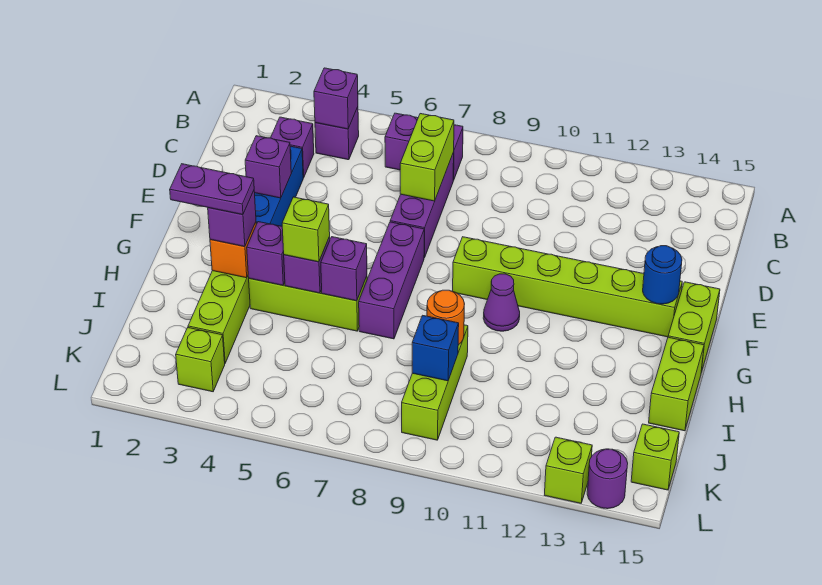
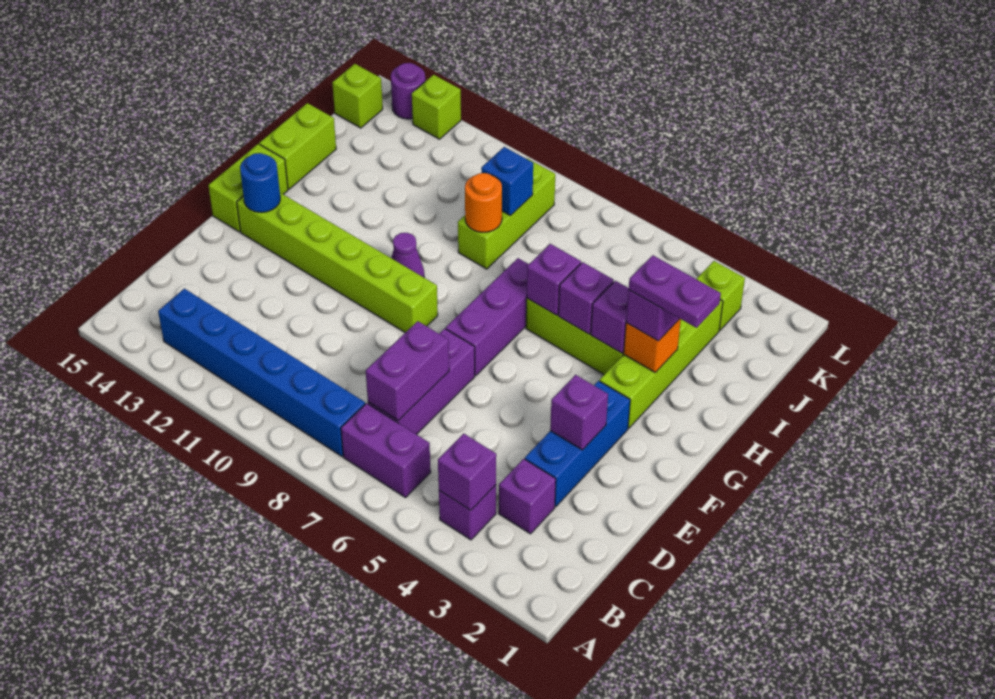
none -> blue 1x6 brick [158,289,365,456]
lime 1x2 brick [400,114,454,201] -> purple 1x2 brick [366,321,449,420]
lime 1x1 brick [282,197,330,262] -> none

